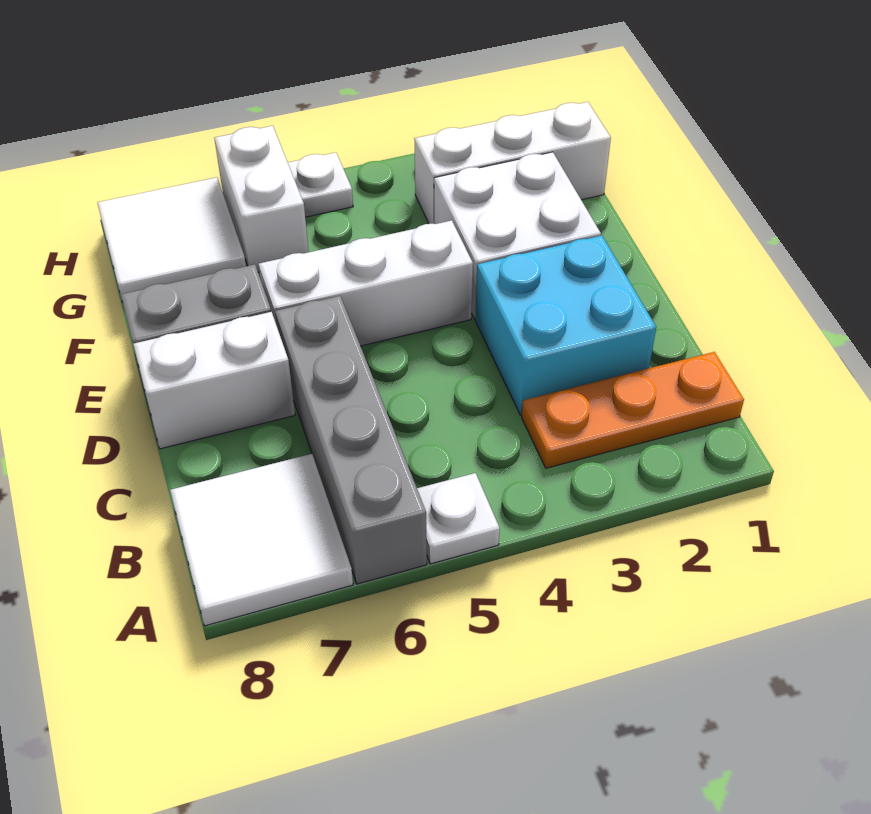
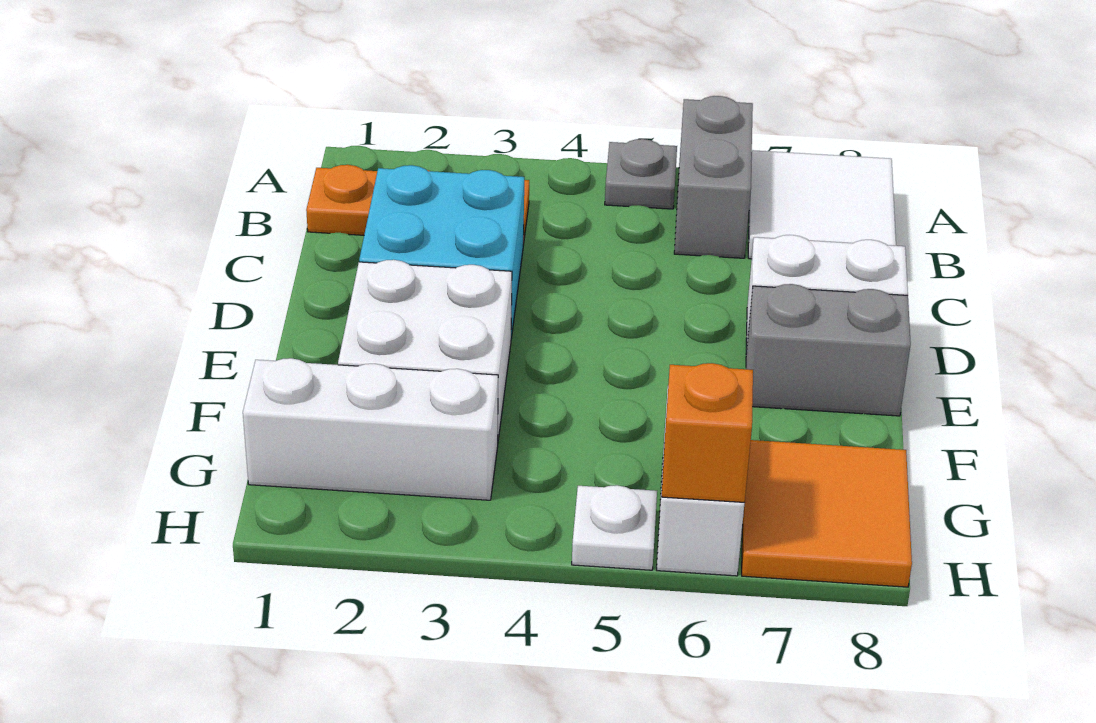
white 1x1 plate [417,473,500,564] -> grey 1x1 plate [605,139,677,209]
grey 1x4 brick [275,296,427,584] -> grey 1x2 brick [674,96,753,258]
white 1x3 brick [259,220,473,346] -> none
white 2x2 tile [97,177,246,294] -> orange 2x2 tile [742,440,912,587]
none -> orange 1x1 brick [662,363,753,502]

